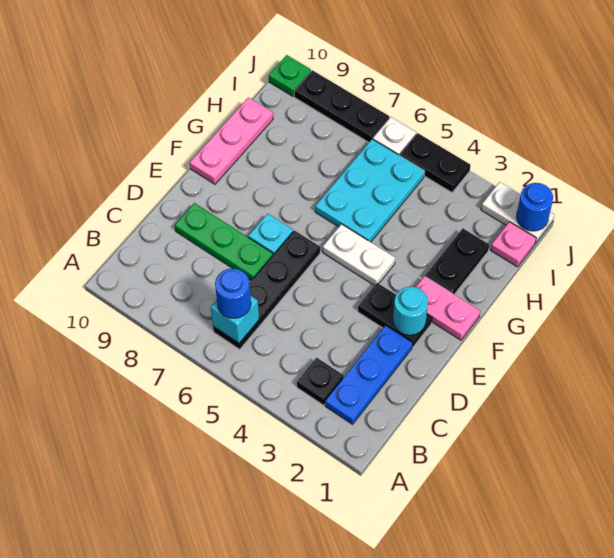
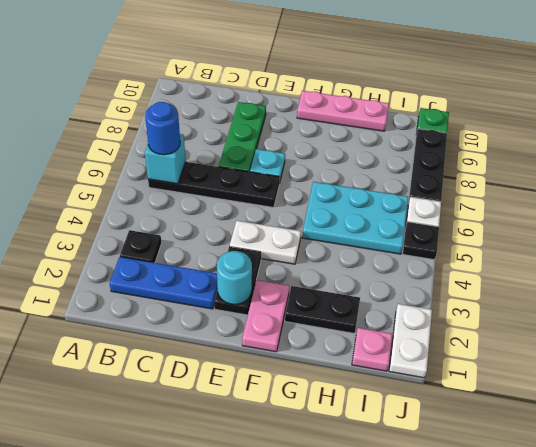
white 1x2 plate [323,224,395,286] -> white 1x2 plate turned to [230,221,301,264]
blue 1x1 round brick [516,183,553,231] -> none
black 1x2 plate [400,133,470,192] -> black 1x1 plate [403,222,439,260]

